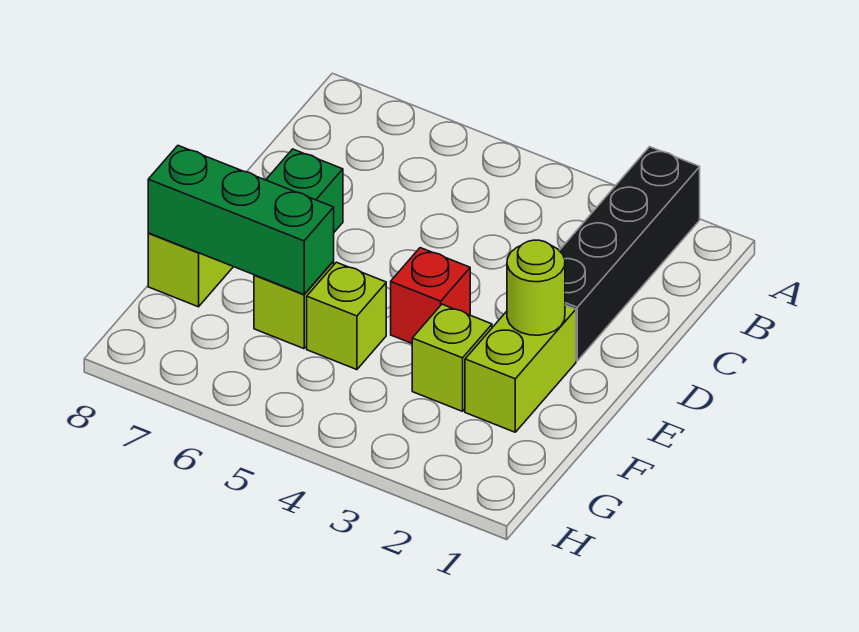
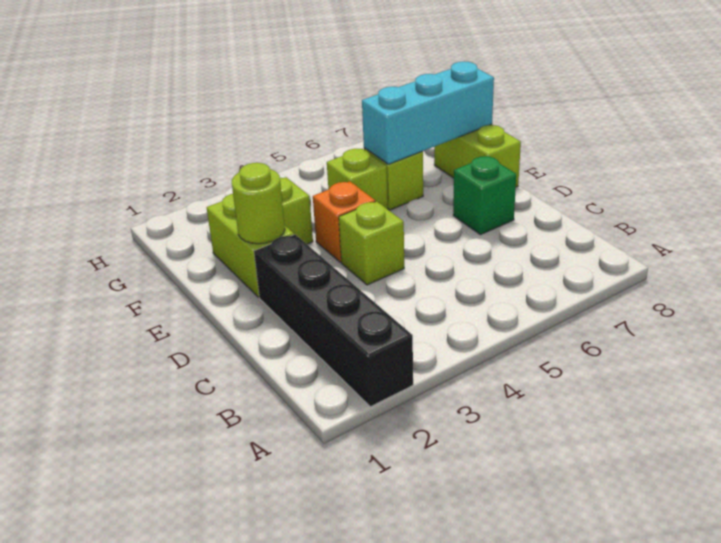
none -> lime 1x1 brick [339,201,404,285]
red 1x1 brick [391,248,470,343] -> orange 1x1 brick [313,182,375,262]
green 1x3 brick [148,146,334,294] -> cyan 1x3 brick [362,62,494,164]

